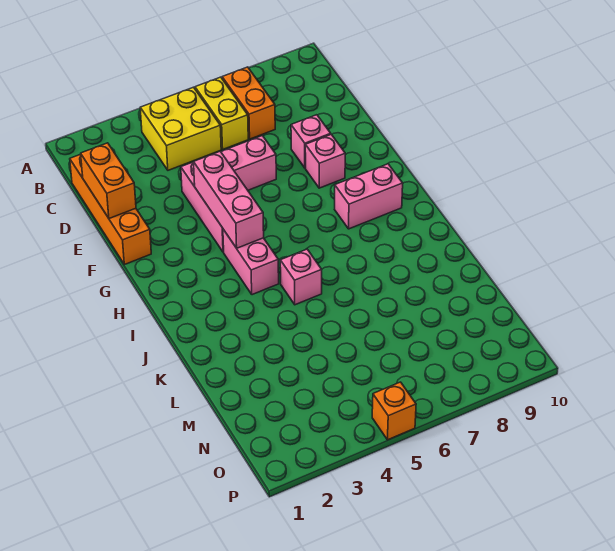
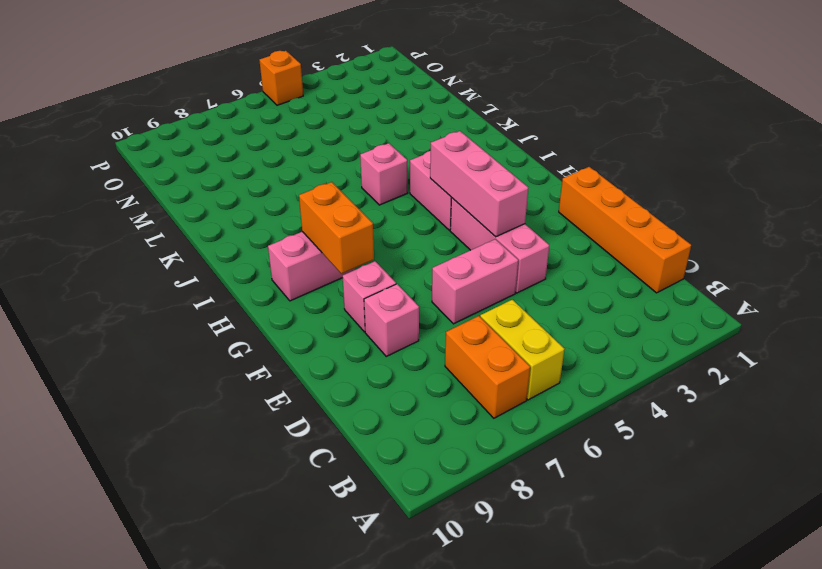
yellow 2x2 brick [140,87,221,170] -> none
orange 1x2 brick [81,143,136,219] -> orange 1x2 brick moved to [299,182,374,274]

